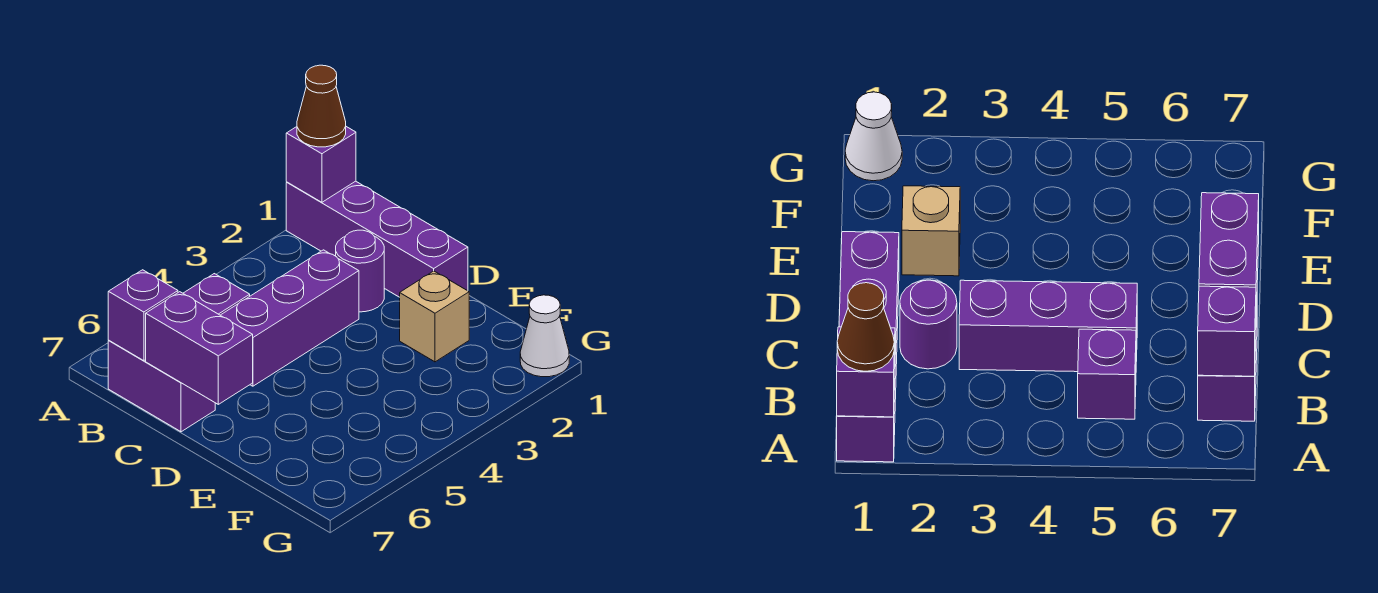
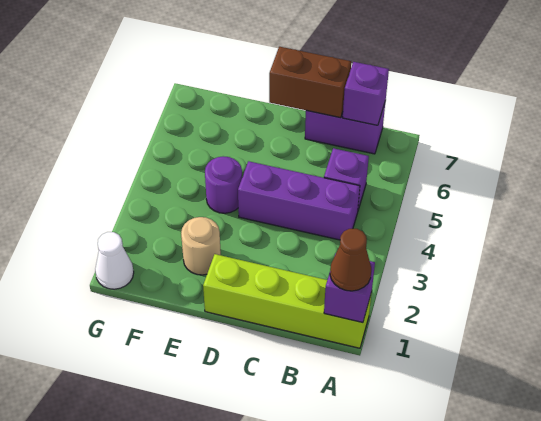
purple 1x4 brick [286,181,468,297] -> lime 1x4 brick [203,254,372,348]
purple 1x1 round brick [336,230,384,312] -> purple 1x1 round brick moved to [205,156,242,213]
purple 1x3 brick [221,250,359,386] -> purple 1x3 brick turned to [238,161,360,240]
purple 1x2 brick [146,292,253,404] -> brown 1x2 brick [269,47,351,118]
tan 1x1 brick [400,271,469,362] -> tan 1x1 round brick [181,217,221,275]

